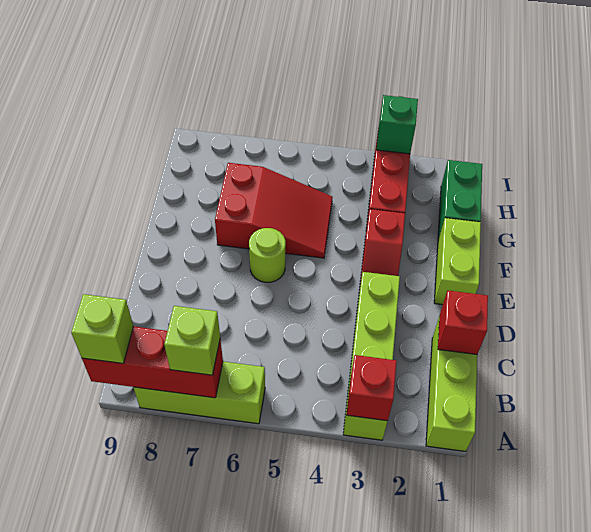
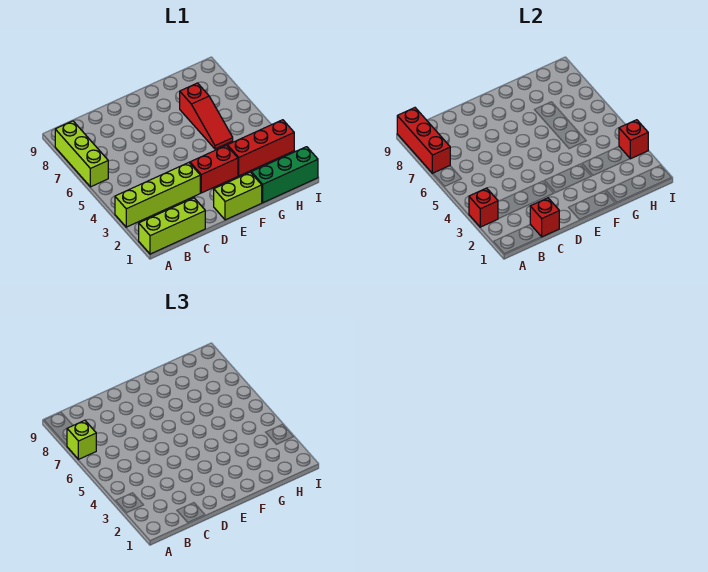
lime 1x1 brick [71,294,133,363] -> none
red 1x2 slope [359,209,405,291] -> red 1x2 brick [190,145,238,193]
lime 1x1 round brick [249,228,285,282] -> none
red 2x3 slope [215,163,333,258] -> red 1x3 slope [180,83,233,149]
green 1x2 brick [438,160,482,240] -> green 1x3 brick [251,147,318,203]
green 1x1 brick [376,95,418,154] -> red 1x1 brick [619,120,648,159]

